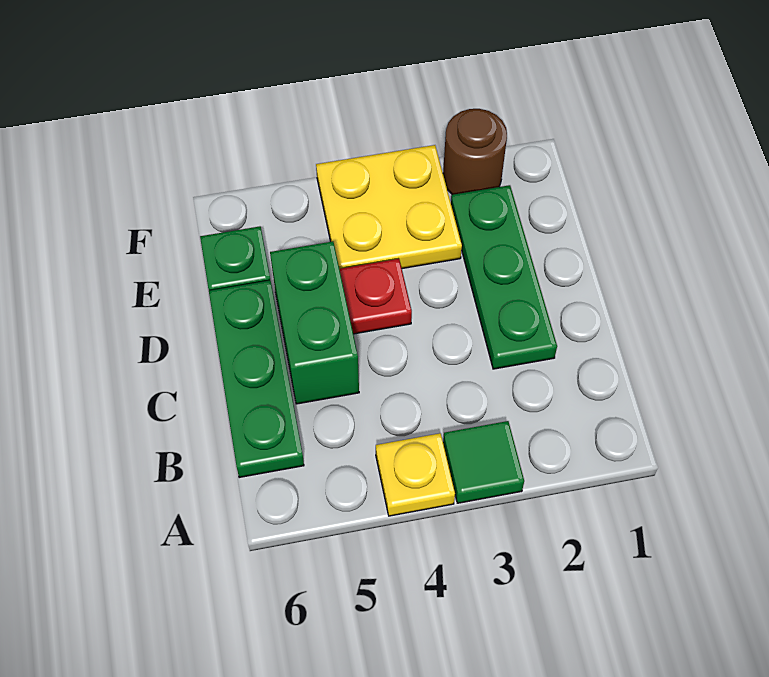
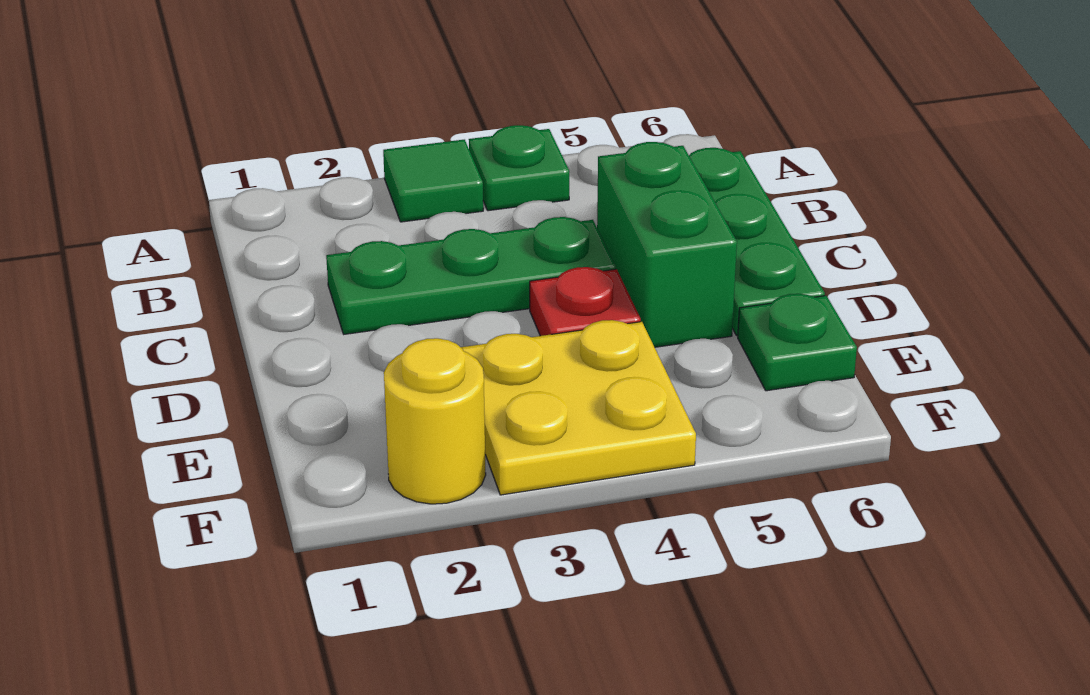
yellow 1x1 plate [376,433,455,516] -> green 1x1 plate [469,125,569,211]
green 1x3 plate [451,185,557,369] -> green 1x3 plate turned to [326,217,616,334]
brown 1x1 round brick [443,109,507,195] -> yellow 1x1 round brick [384,338,486,504]

